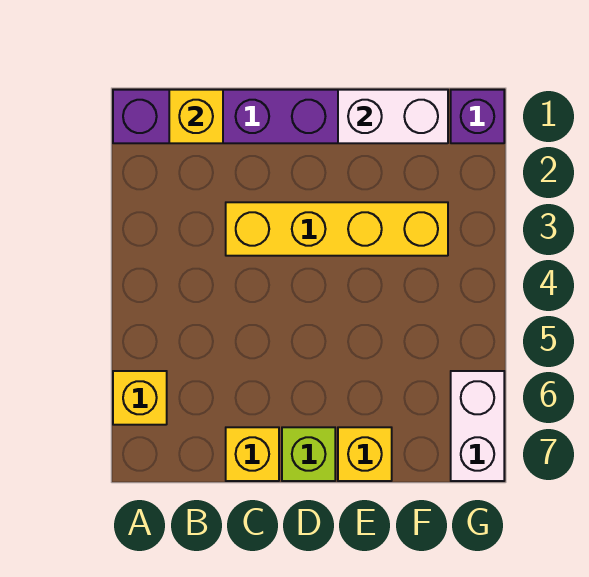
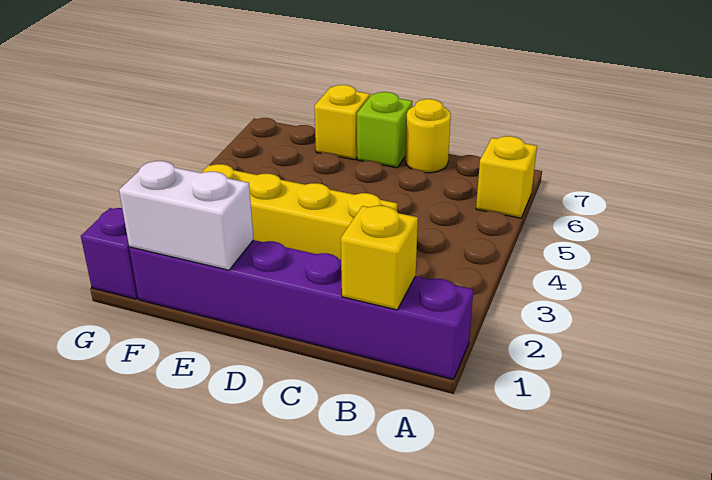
yellow 1x1 brick [226,427,279,481] -> yellow 1x1 round brick [405,99,451,173]
white 1x2 brick [451,371,504,481] -> none

